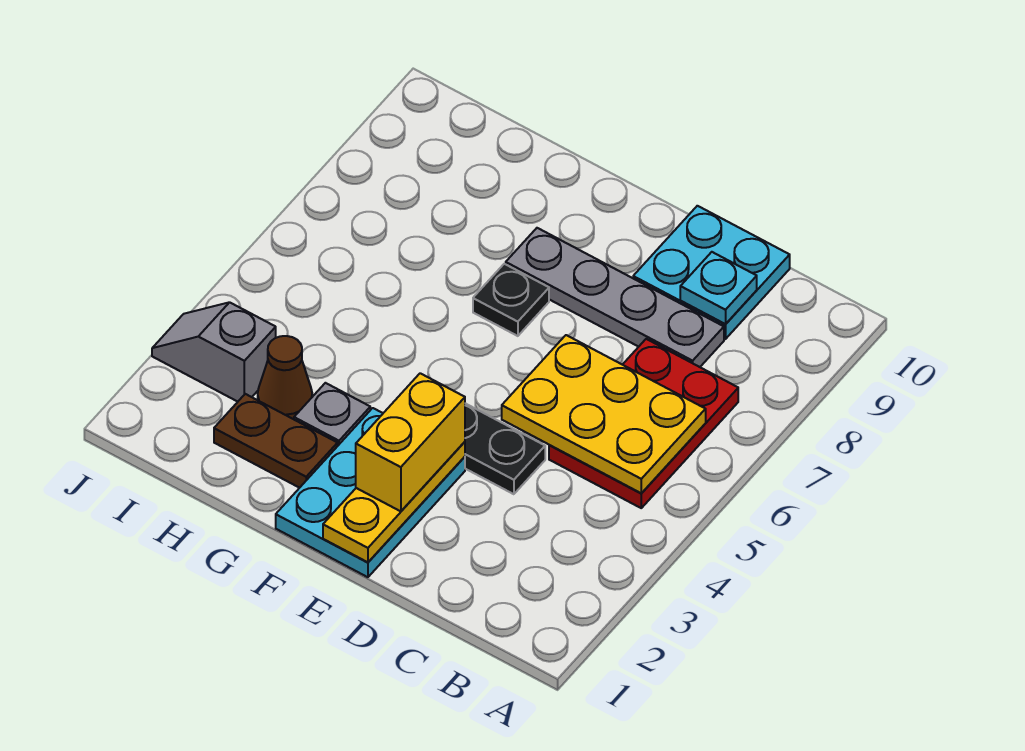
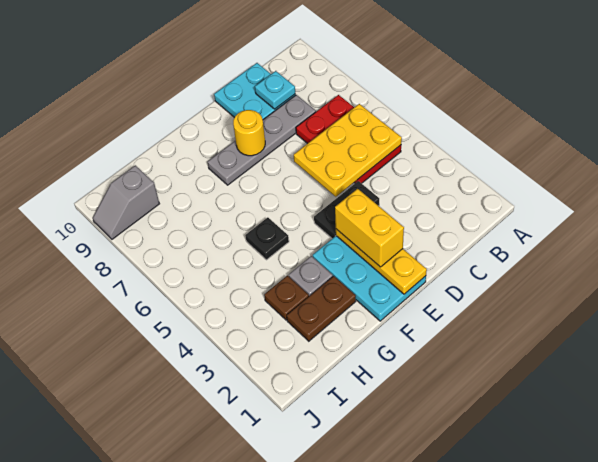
none -> yellow 1x1 round brick [233,110,265,156]
black 1x1 plate [473,264,549,336] -> black 1x1 plate moved to [245,217,289,260]
brown 1x1 cone [258,336,312,419] -> brown 1x1 plate [264,276,309,320]
grey 1x2 slope [152,302,276,402] -> grey 1x2 slope moved to [93,165,159,239]

